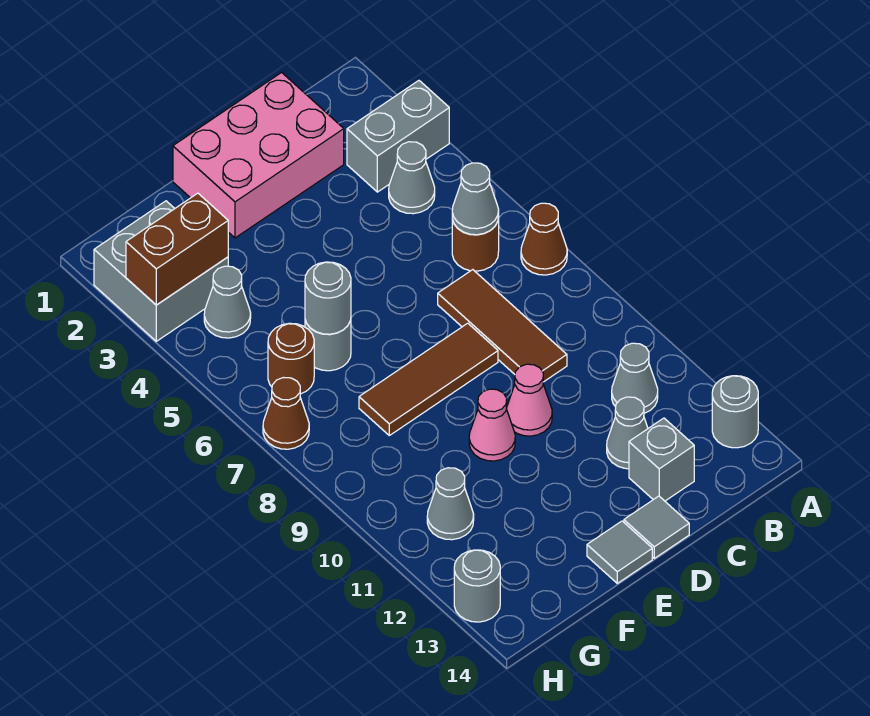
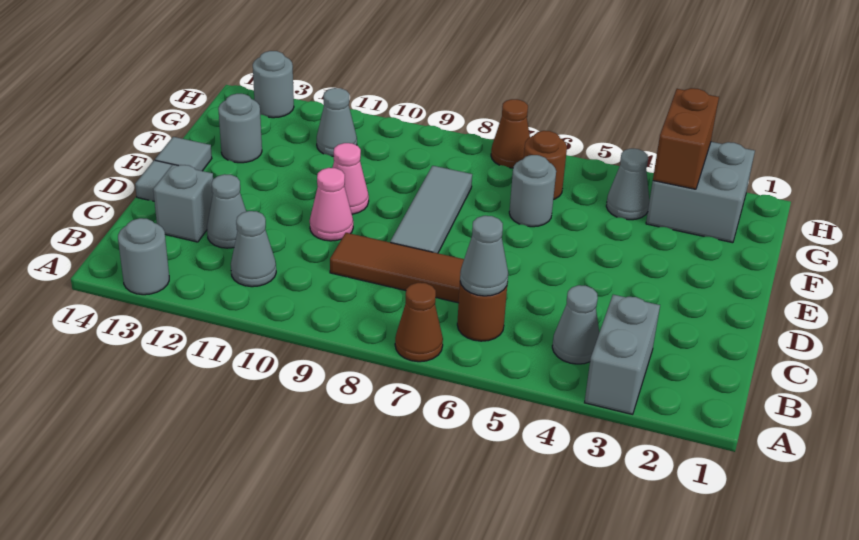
pink 2x3 brick [173,73,344,238] -> none
brown 1x3 tile [359,323,498,435] -> grey 1x3 tile [390,166,472,253]
grey 1x1 round brick [305,262,351,334] -> grey 1x1 round brick moved to [218,94,262,163]

